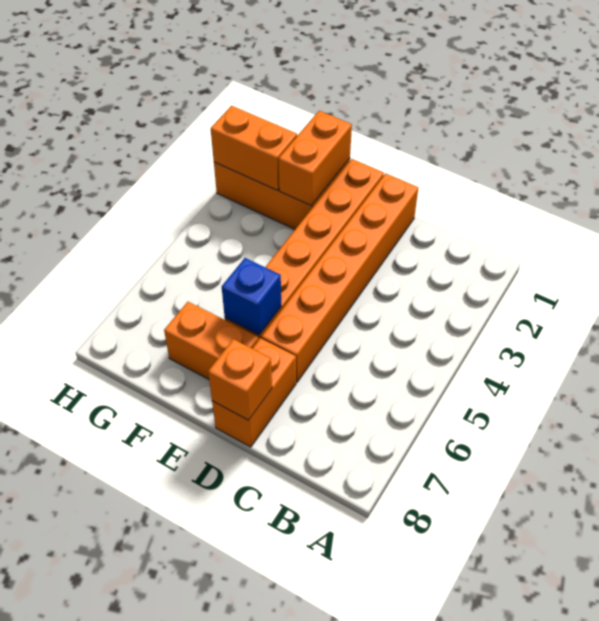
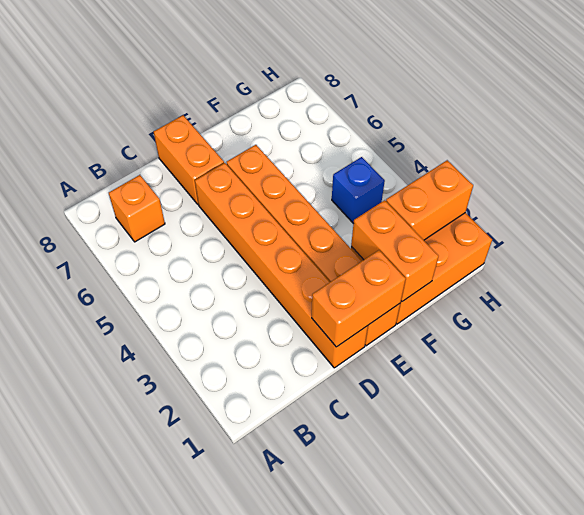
orange 1x1 brick [208,339,272,420] -> orange 1x1 brick moved to [109,175,165,242]
blue 1x1 brick [222,258,281,335] -> blue 1x1 brick moved to [332,157,385,223]
orange 1x2 brick [164,302,258,379] -> orange 1x2 brick moved to [312,250,406,347]

